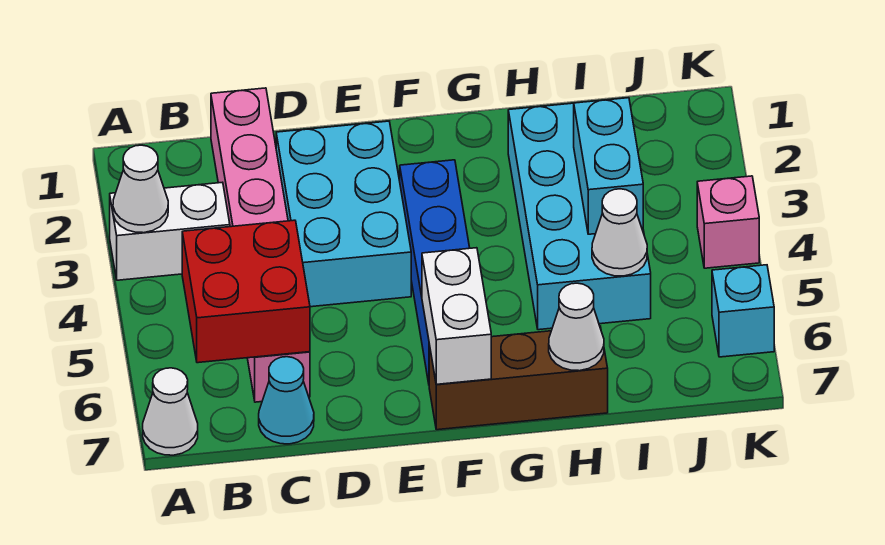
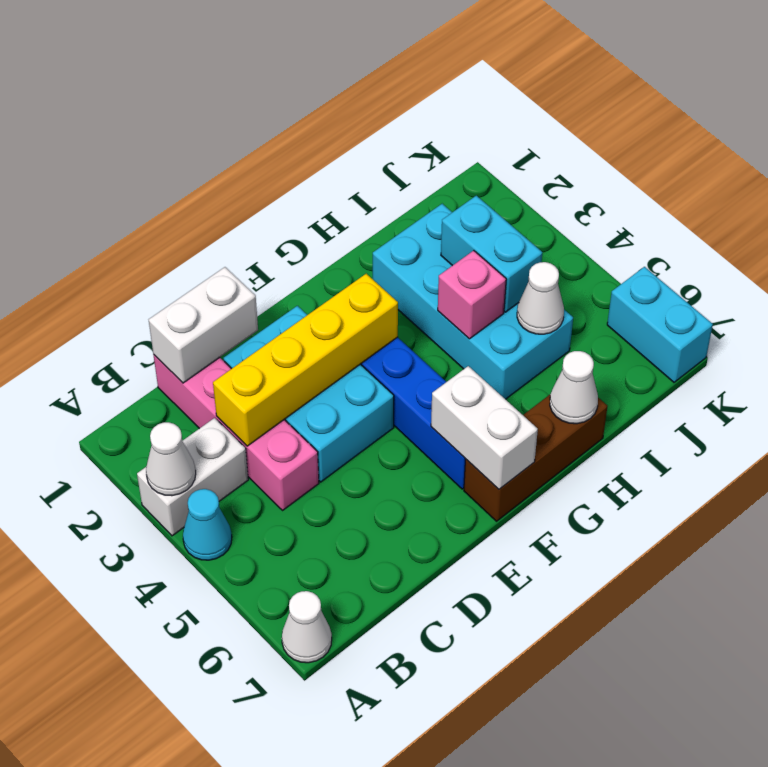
red 2x2 brick [182,220,310,363] -> none
pink 1x6 brick [211,88,310,402] -> pink 1x4 brick [154,355,319,511]
none -> white 1x2 brick [149,267,258,383]
none -> yellow 1x4 brick [213,274,398,446]
cyan 1x1 cone [259,357,314,444] -> cyan 1x1 cone moved to [183,489,232,560]
pink 1x1 brick [697,176,759,268] -> pink 1x1 brick moved to [438,251,506,339]
cyan 1x1 brick [712,265,774,357] -> cyan 1x2 brick [607,267,713,382]

